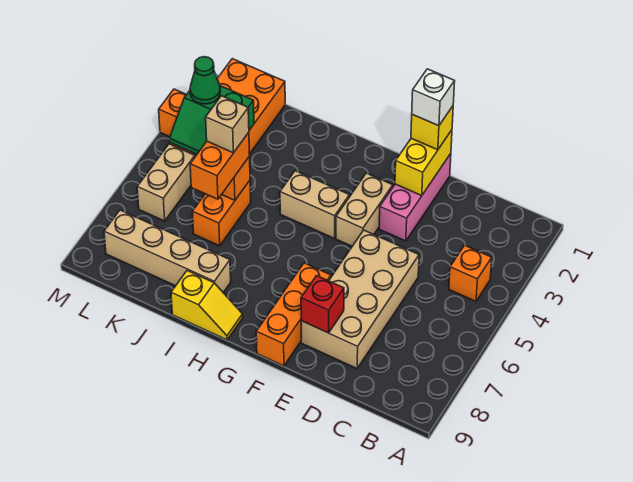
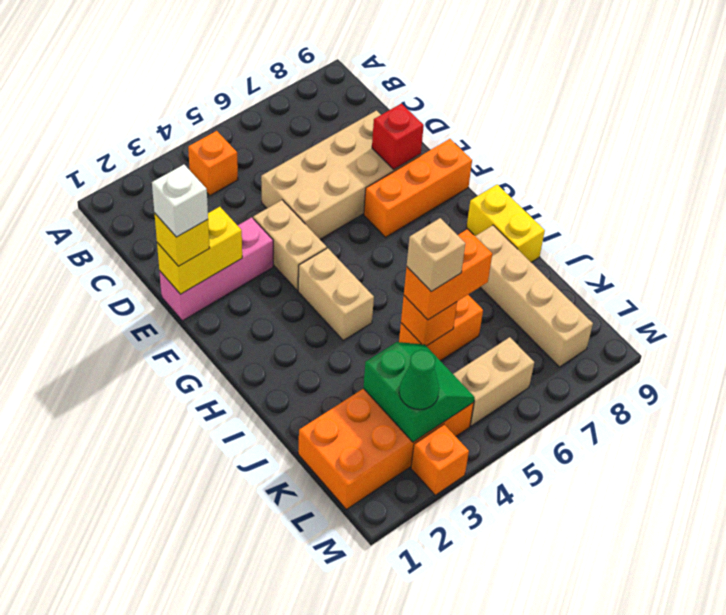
tan 1x2 brick [336,173,393,246] -> tan 1x2 brick turned to [253,200,327,291]
yellow 1x2 slope [171,271,243,340] -> yellow 1x2 brick [467,184,545,262]

